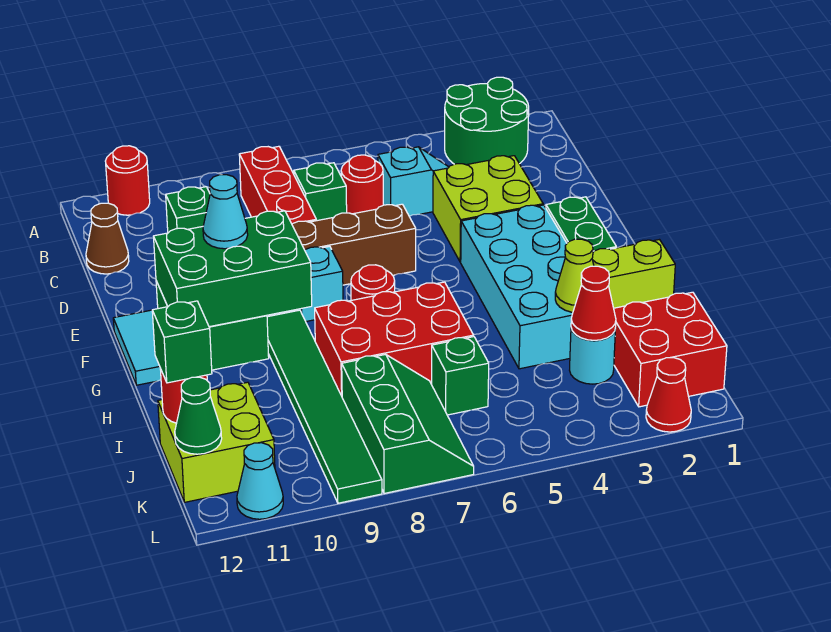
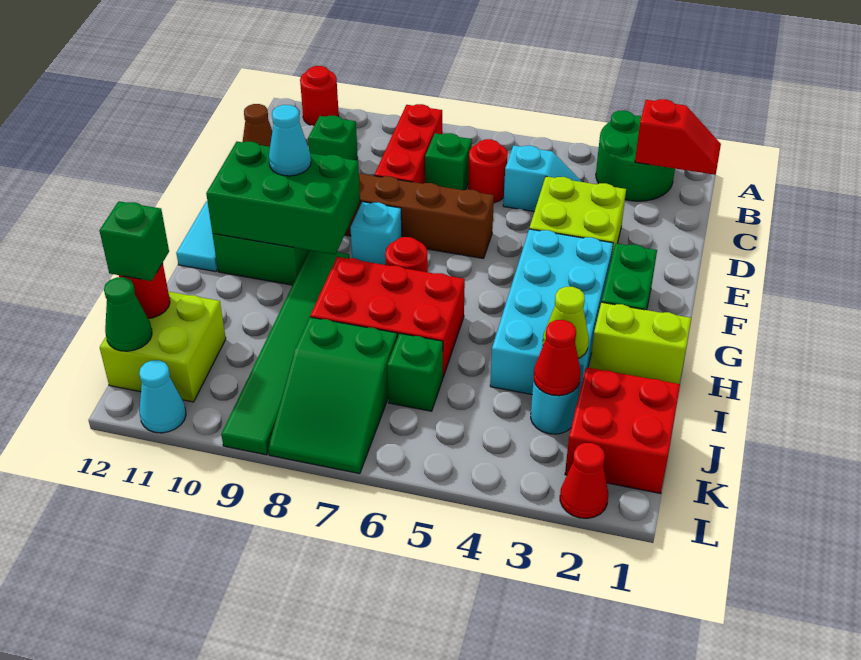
none -> red 1x2 slope [635,99,721,175]
green 2x3 slope [342,354,474,493] -> green 2x3 slope turned to [268,317,397,474]

